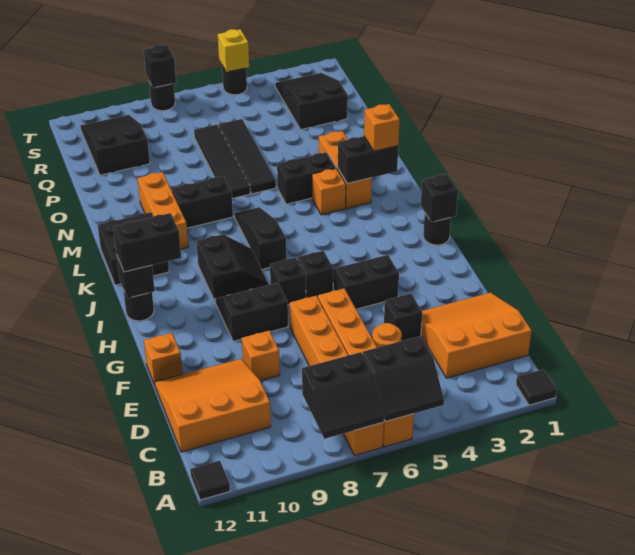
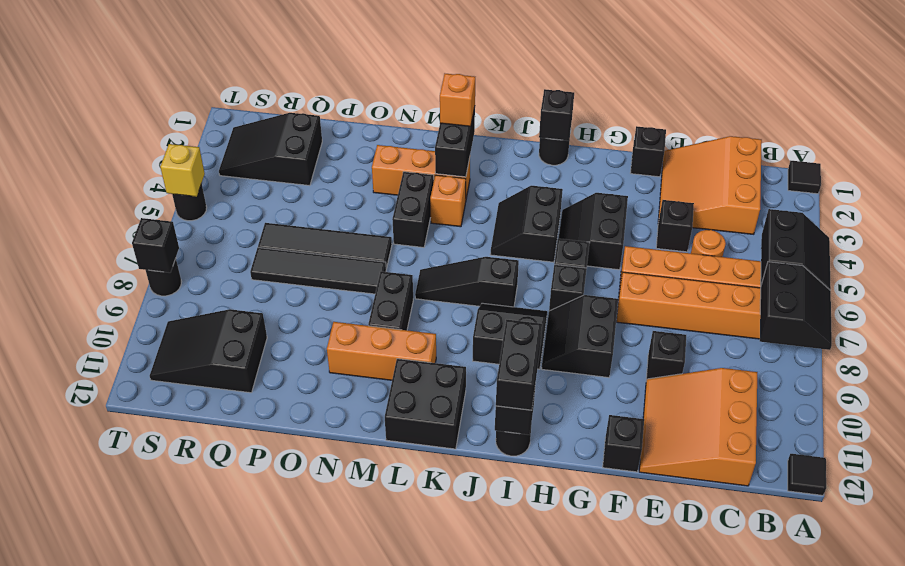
orange 1x1 brick [242,331,280,381] -> black 1x1 brick [646,331,686,381]
none -> black 1x1 brick [631,126,666,177]
orange 1x1 brick [144,333,182,385] -> black 1x1 brick [603,415,644,472]
none -> black 2x2 slope [490,186,563,262]

